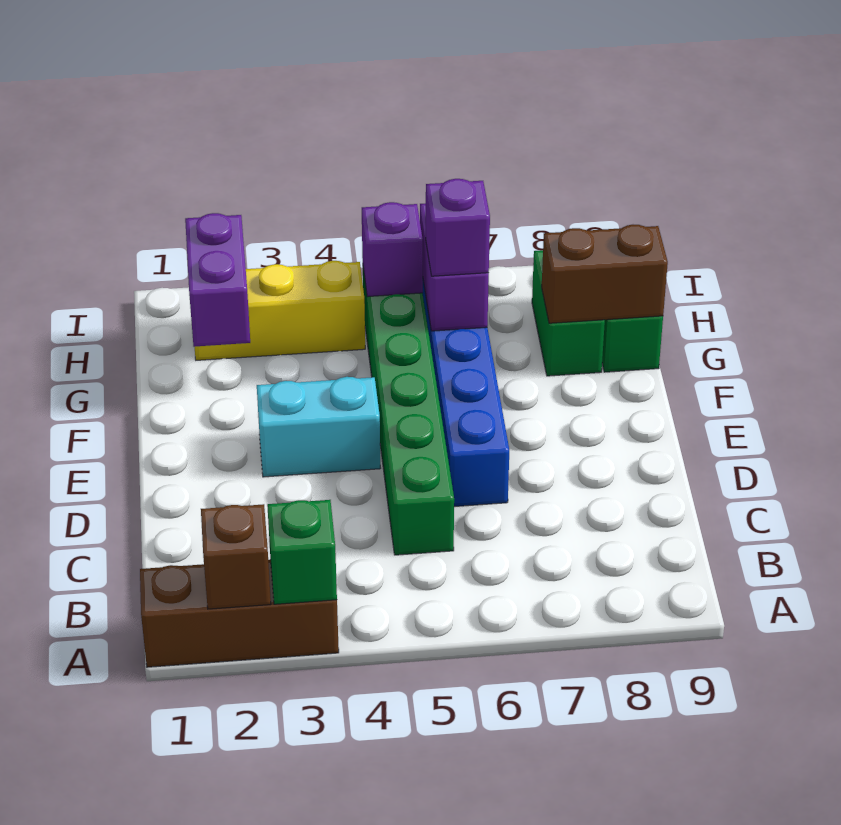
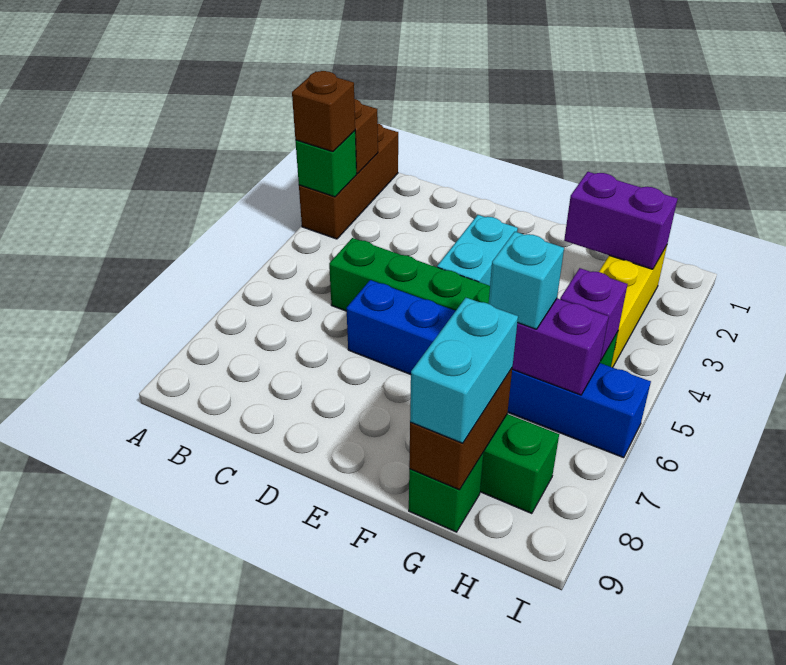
none -> brown 1x1 brick [292,71,355,152]
purple 1x1 brick [426,179,490,276] -> cyan 1x1 brick [489,232,564,329]
none -> cyan 1x2 brick [410,298,518,443]

